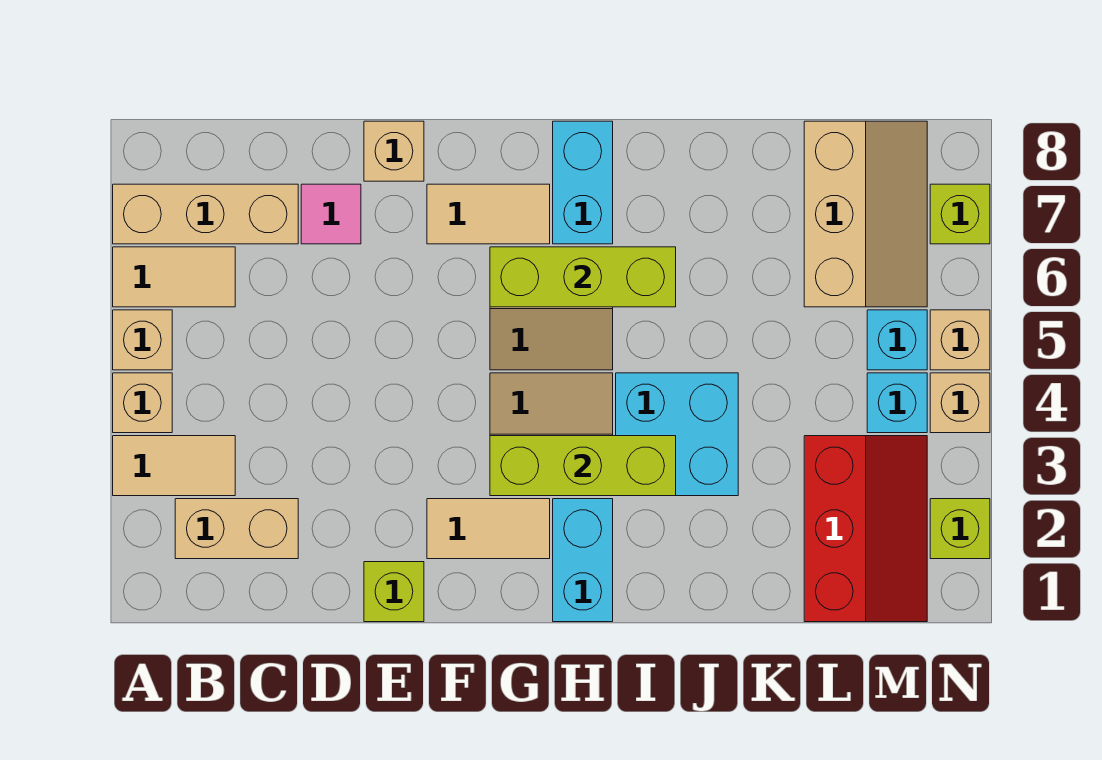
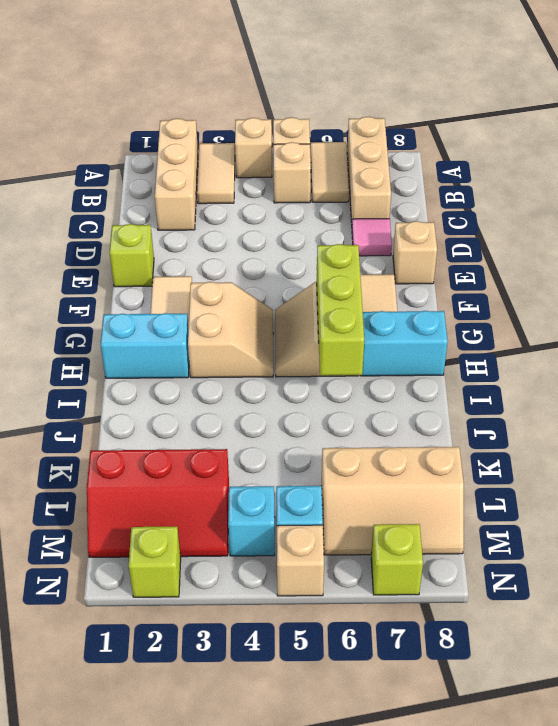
tan 1x2 brick [175,499,298,559] -> tan 1x3 brick [155,118,198,230]
lime 1x3 brick [490,436,676,496] -> none
cyan 2x2 brick [616,373,738,496] -> none
tan 1x1 brick [930,373,990,433] -> tan 1x1 brick moved to [273,142,311,203]

